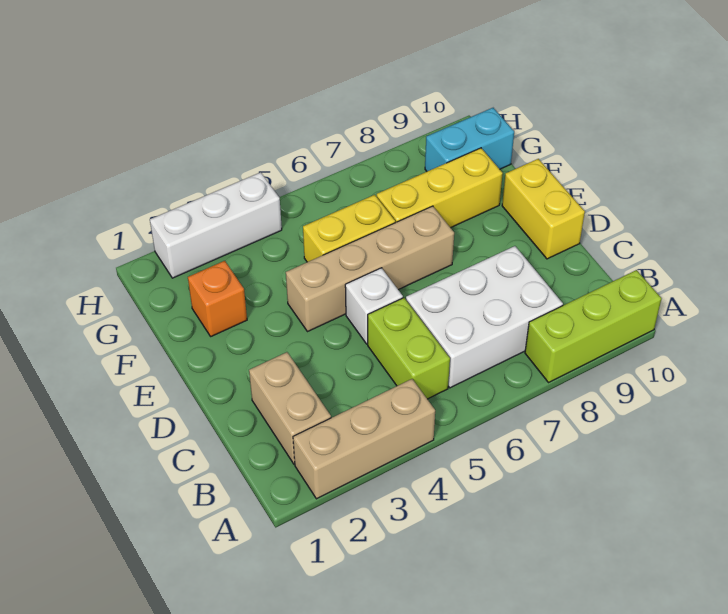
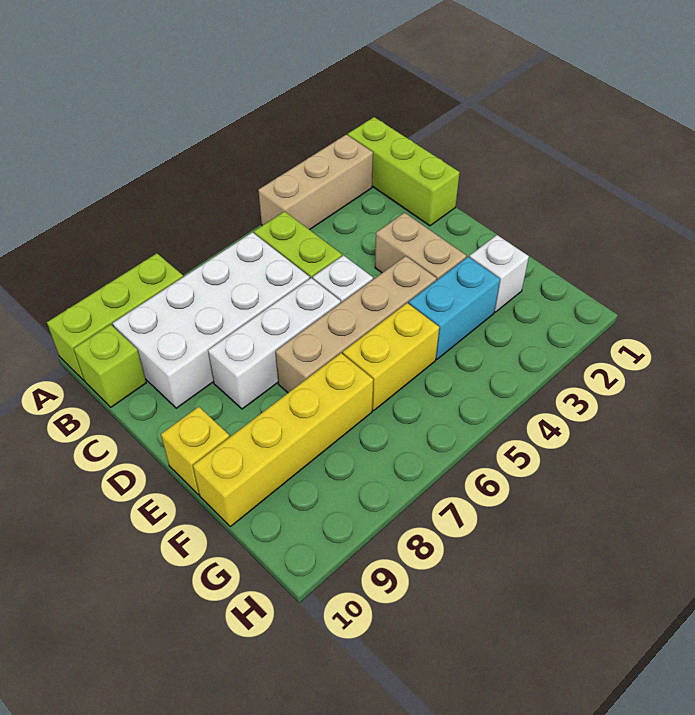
none -> lime 1x3 brick [348,117,460,226]
tan 1x2 brick [249,352,331,464] -> tan 1x2 brick moved to [375,213,466,280]
white 2x3 brick [406,246,563,388] -> white 2x4 brick [113,232,310,408]
none -> lime 1x1 brick [73,324,146,407]
yellow 1x2 brick [502,159,585,259] -> yellow 1x1 brick [161,407,230,495]
orange 1x1 brick [188,261,247,336] -> white 1x1 brick [469,235,529,312]
yellow 1x3 brick [377,148,503,228] -> yellow 1x4 brick [193,353,373,527]
cyan 1x2 brick [425,108,514,171] -> cyan 1x2 brick moved to [409,257,500,359]
white 1x3 brick [150,172,282,278] -> white 1x3 brick moved to [208,278,341,409]

